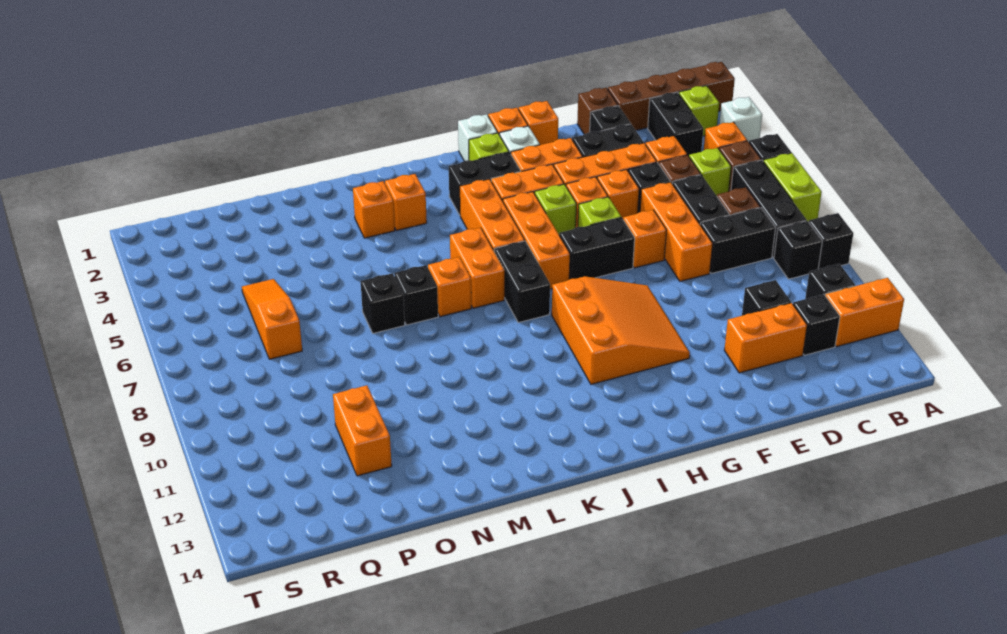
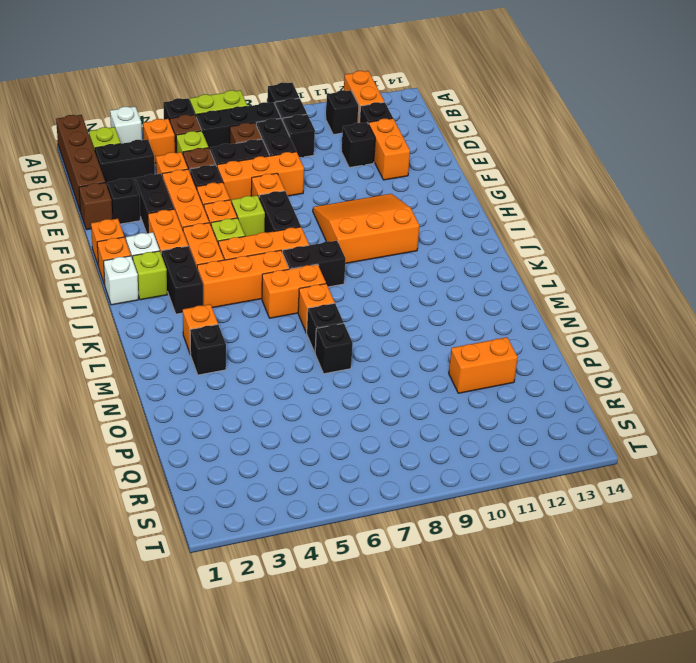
none -> black 1x1 brick [283,114,315,158]
orange 1x1 brick [353,181,395,238] -> black 1x1 brick [190,325,226,375]
orange 1x3 slope [242,279,302,359] -> none

